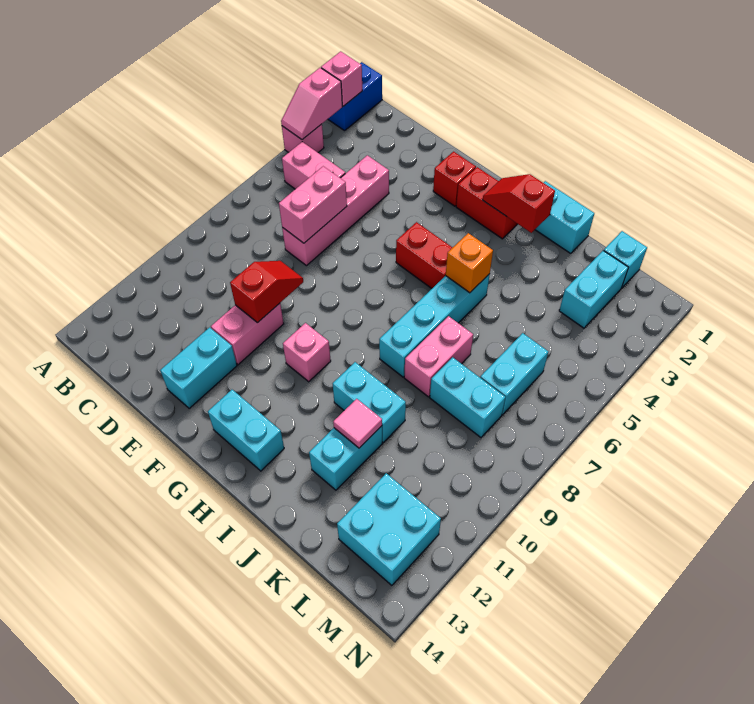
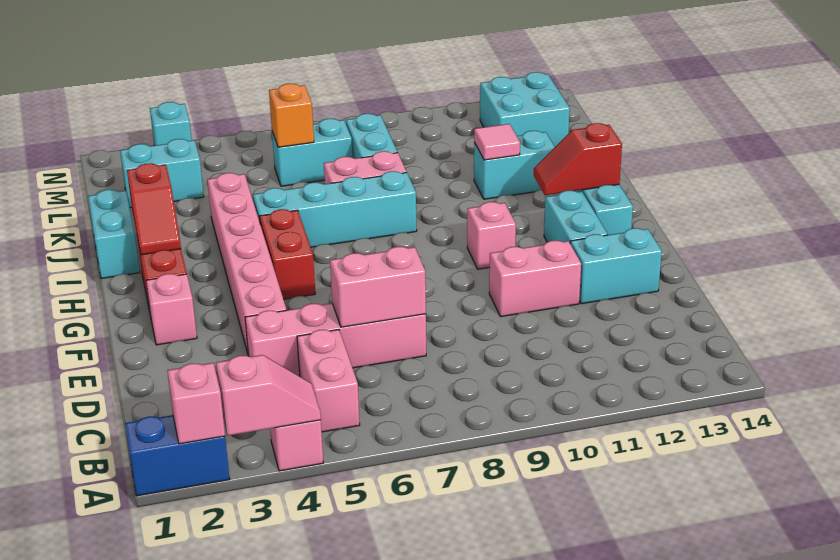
none -> pink 1x6 brick [207,173,286,356]
red 1x2 slope [230,261,303,323] -> red 1x2 slope moved to [534,123,622,195]
red 1x1 brick [433,152,476,206] -> pink 1x1 brick [146,274,197,345]
orange 1x1 brick [446,233,493,293] -> orange 1x1 brick moved to [269,84,314,147]
cyan 1x2 brick [333,362,406,442] -> cyan 1x2 brick moved to [544,191,608,242]
cyan 1x1 brick [604,231,647,288] -> cyan 1x1 brick moved to [150,102,192,146]

